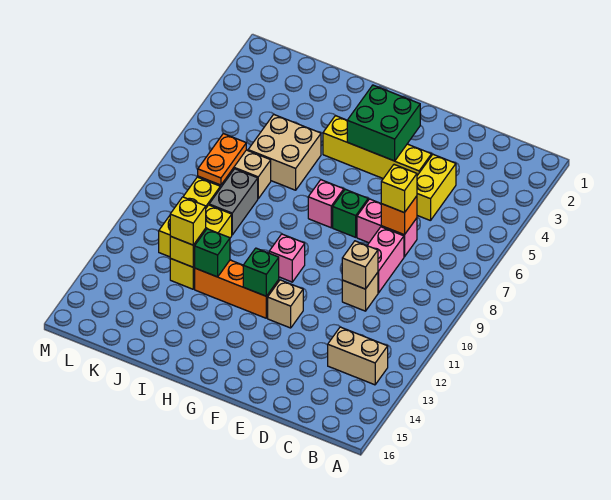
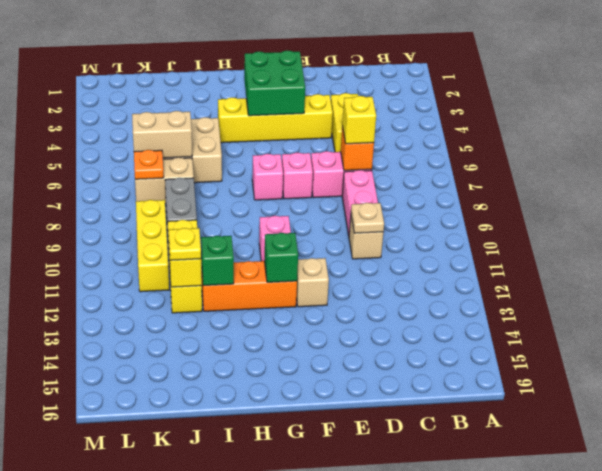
tan 1x2 brick [328,327,388,385] -> tan 1x2 brick moved to [132,111,192,158]
tan 1x1 brick [342,241,378,289] -> tan 1x1 plate [351,203,384,233]
green 1x1 brick [333,189,368,237] -> pink 1x1 brick [282,153,313,199]
yellow 1x1 brick [170,197,206,245] -> yellow 1x1 plate [169,228,201,260]
orange 1x2 plate [198,134,246,185] -> orange 1x1 plate [134,150,164,179]

